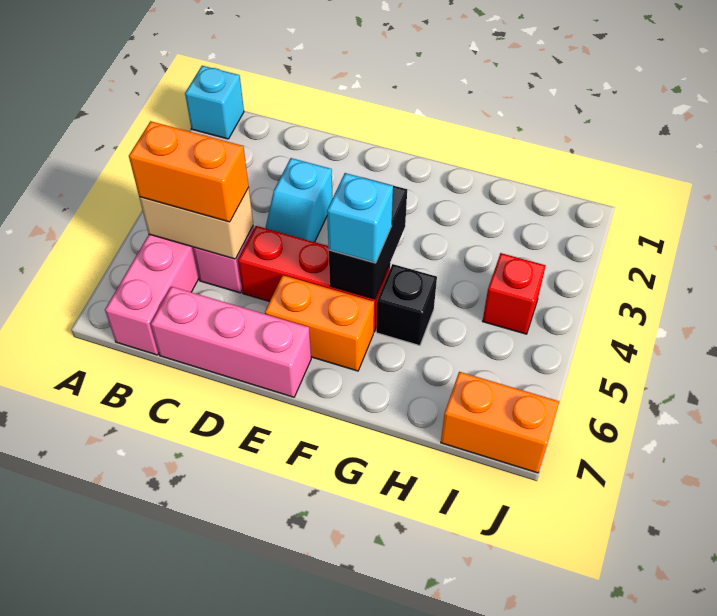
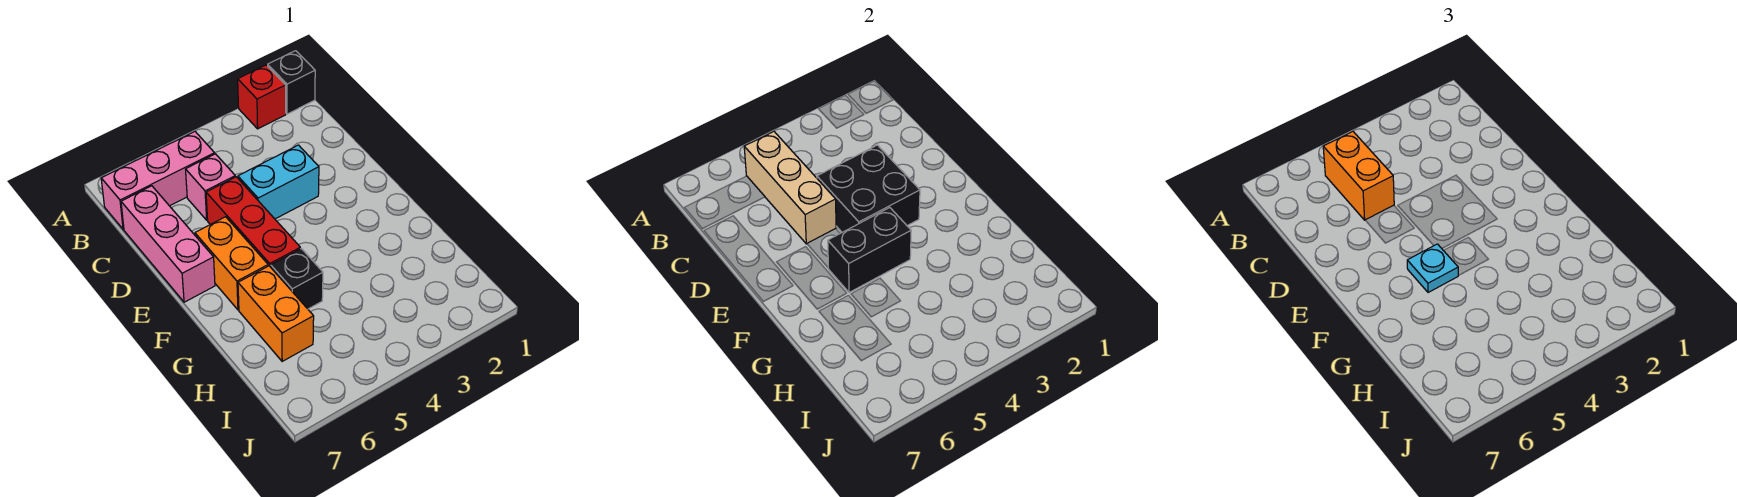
cyan 1x1 brick [185,66,244,139] -> black 1x1 brick [268,51,315,114]
tan 1x2 brick [139,188,253,259] -> tan 1x3 brick [744,132,836,244]
cyan 1x2 slope [266,158,333,242] -> cyan 1x2 brick [238,145,319,219]
none -> black 2x2 brick [817,145,920,232]
cyan 1x1 brick [327,173,393,263] -> cyan 1x1 plate [1407,244,1459,293]
red 1x1 brick [483,253,546,334] -> red 1x1 brick moved to [238,65,286,129]
orange 1x2 brick [441,372,559,473] -> orange 1x2 brick moved to [238,266,314,361]

